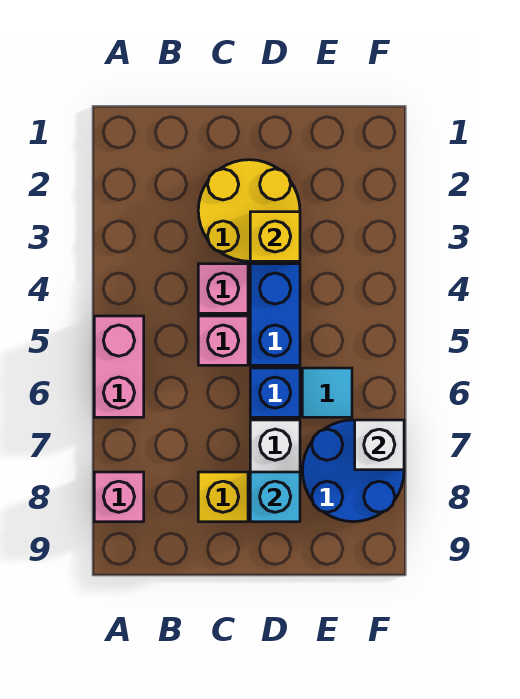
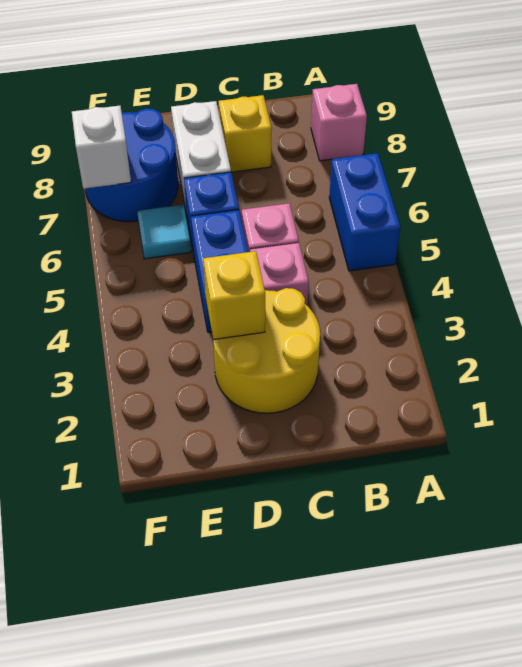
pink 1x2 brick [94,316,144,417] -> blue 1x2 brick [329,153,400,271]
cyan 1x1 brick [250,472,300,522] -> none

